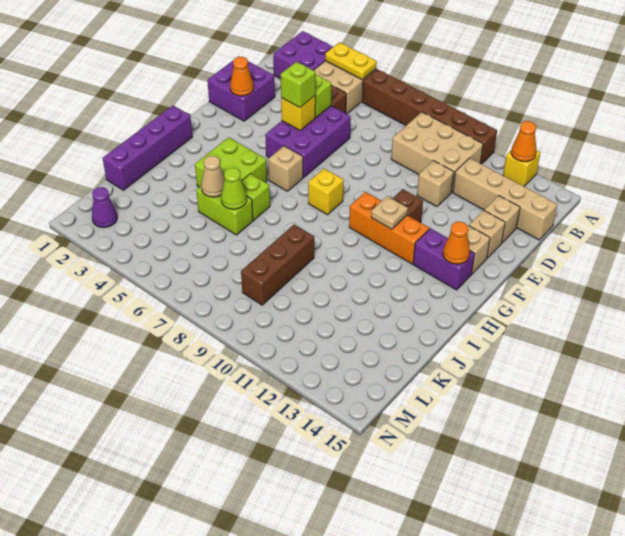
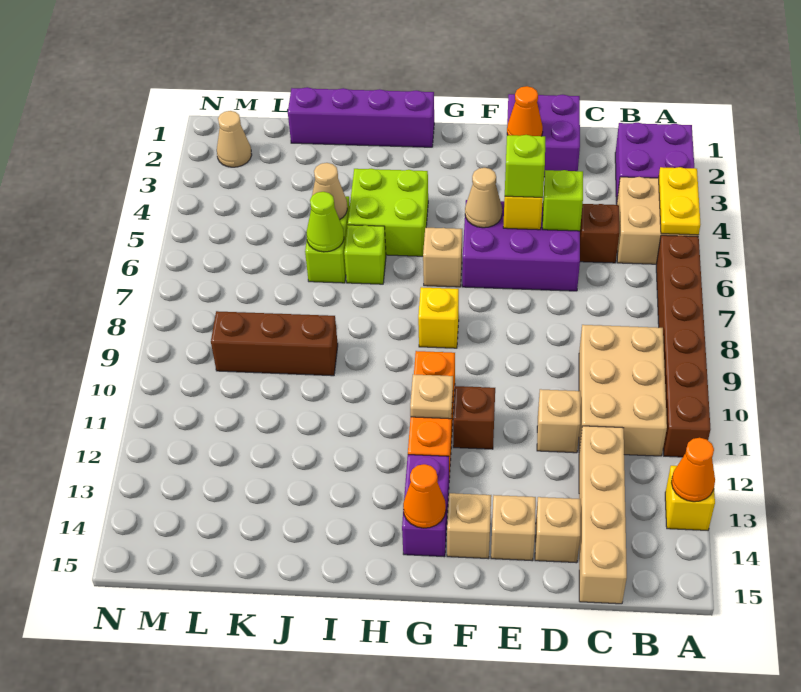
none -> tan 1x1 cone [465,168,502,228]
purple 1x1 cone [92,187,117,228] -> tan 1x1 cone [217,111,252,167]

